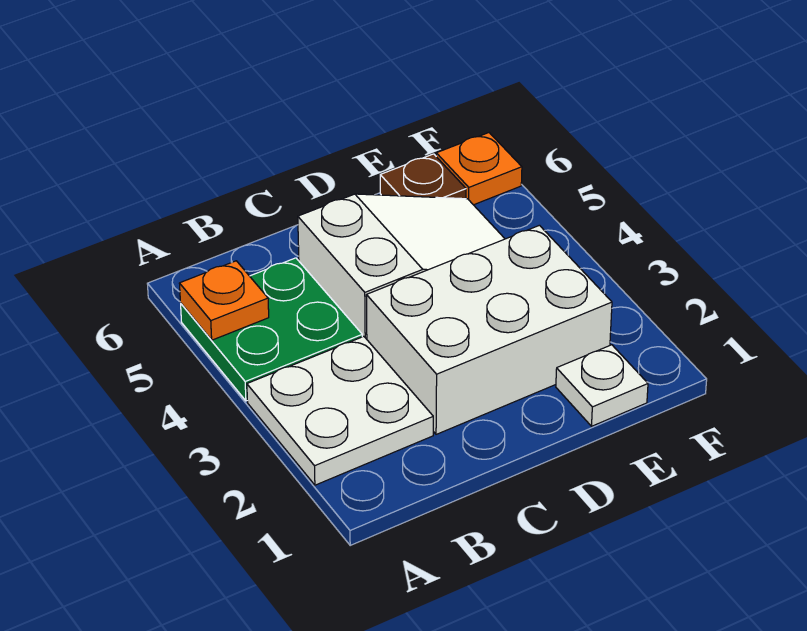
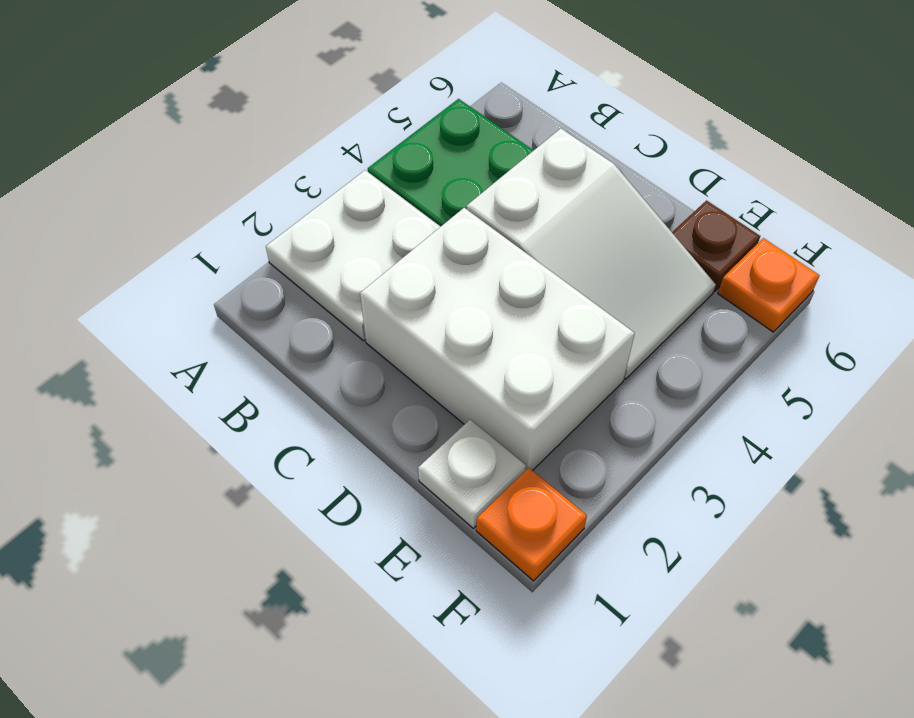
orange 1x1 plate [179,261,269,340] -> orange 1x1 plate moved to [476,468,587,581]

